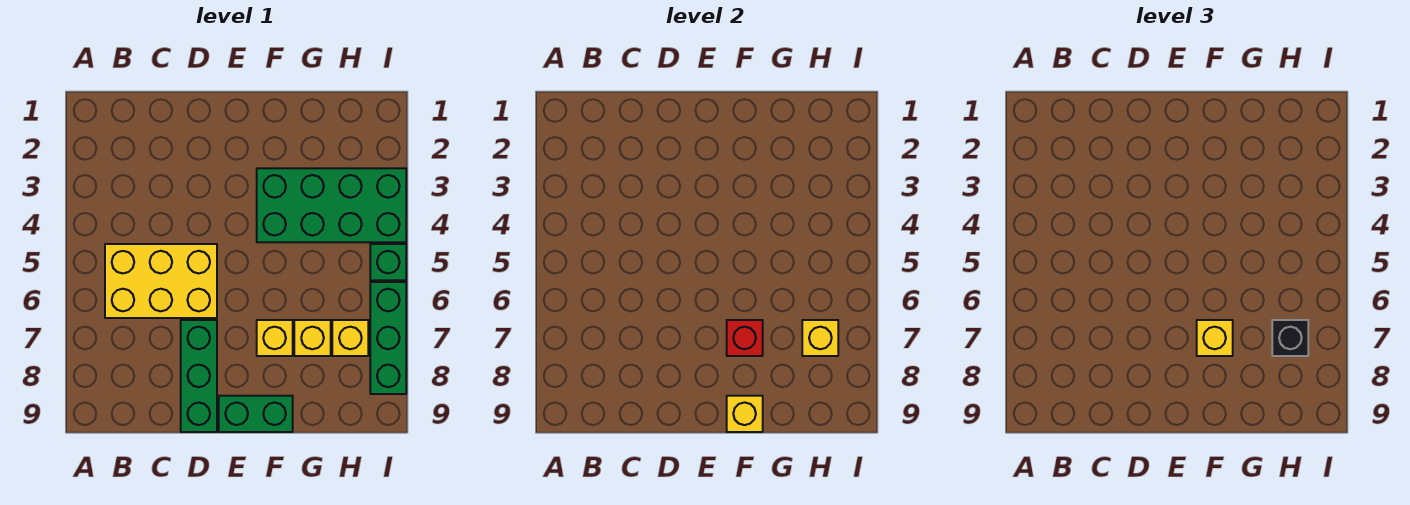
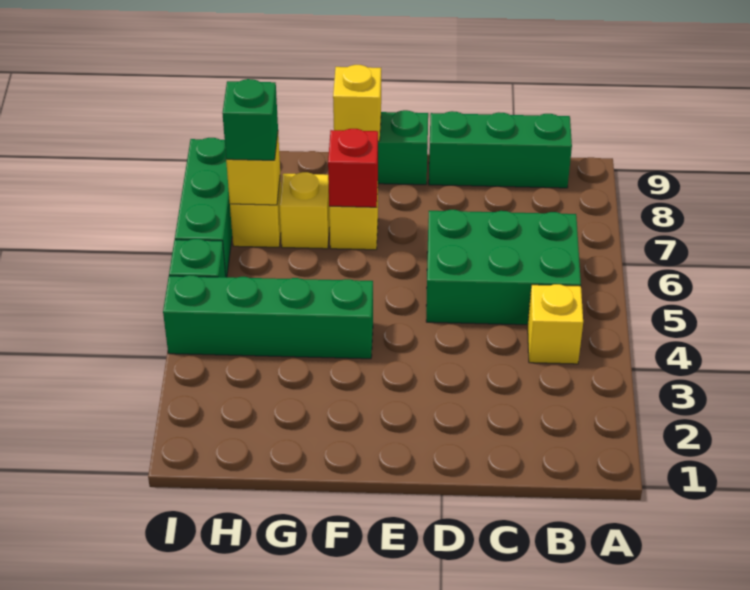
yellow 2x3 brick [105,244,217,318] -> green 2x3 brick [426,210,581,325]
green 1x3 brick [181,320,217,432] -> green 1x3 brick turned to [429,111,572,188]
green 2x4 brick [257,168,406,242] -> green 1x4 brick [163,275,373,359]
yellow 1x1 brick [1197,320,1233,356] -> yellow 1x1 brick moved to [528,284,583,364]
black 1x1 brick [1272,320,1308,356] -> green 1x1 brick [222,79,278,160]

